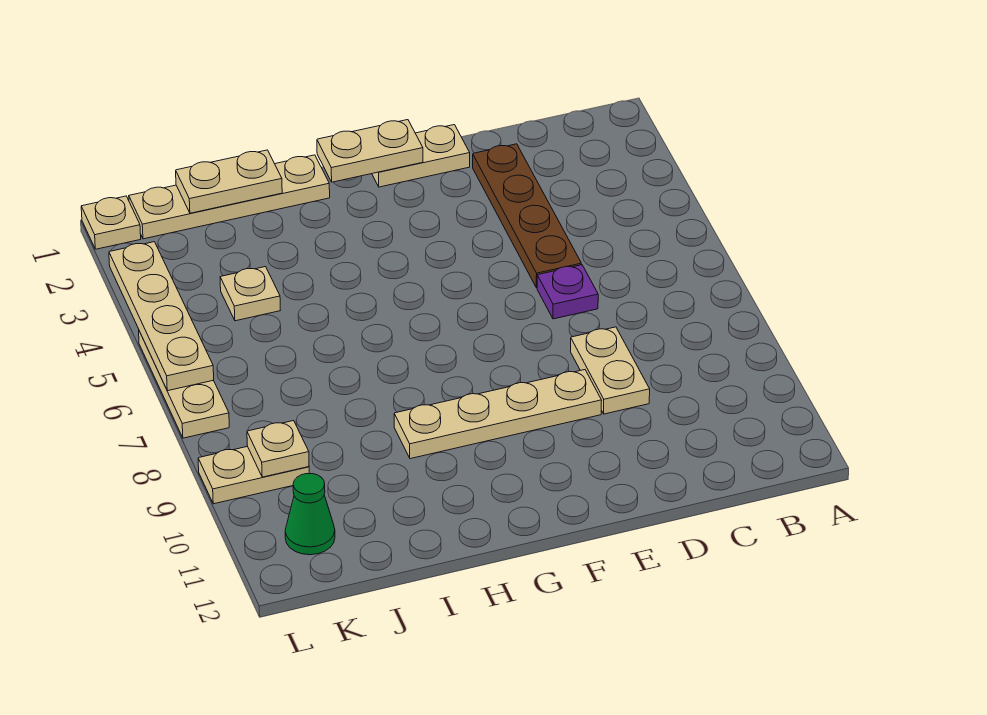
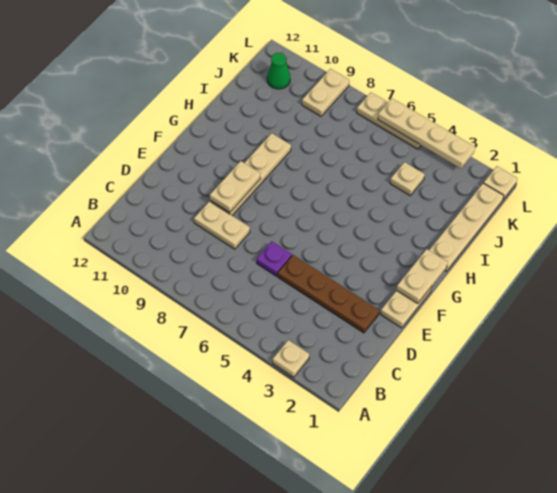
tan 1x2 plate [176,150,282,213] -> tan 1x2 plate moved to [210,161,260,213]
tan 1x1 plate [247,421,309,477] -> tan 1x1 plate moved to [273,340,309,377]

